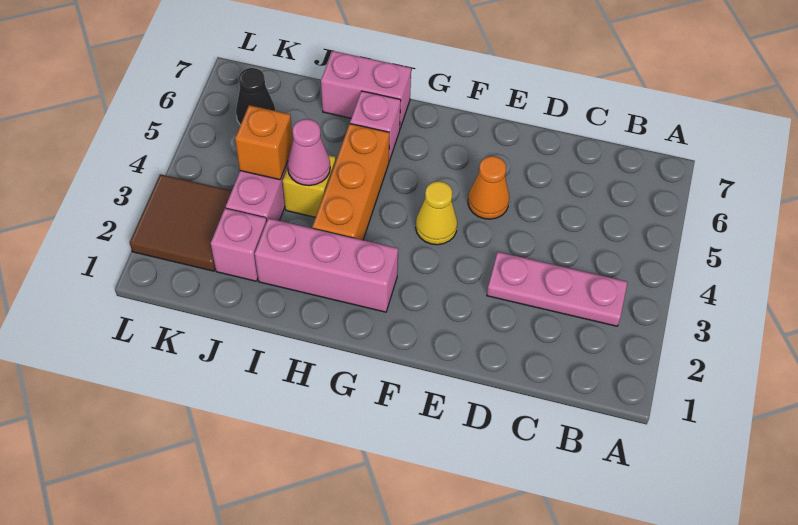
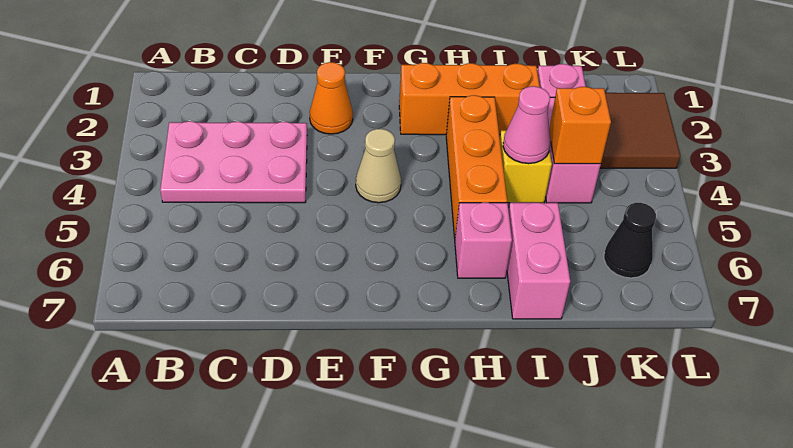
pink 1x3 plate [487,252,627,326] -> pink 2x3 plate [160,121,307,203]
orange 1x1 cone [468,156,509,219] -> orange 1x1 cone moved to [310,62,353,134]
yellow 1x1 cone [416,181,457,245] -> tan 1x1 cone [356,129,401,203]
pink 1x3 brick [255,218,398,312] -> orange 1x3 brick [399,63,540,135]
pink 1x2 brick [321,51,411,128] -> pink 1x2 brick turned to [507,203,570,319]

